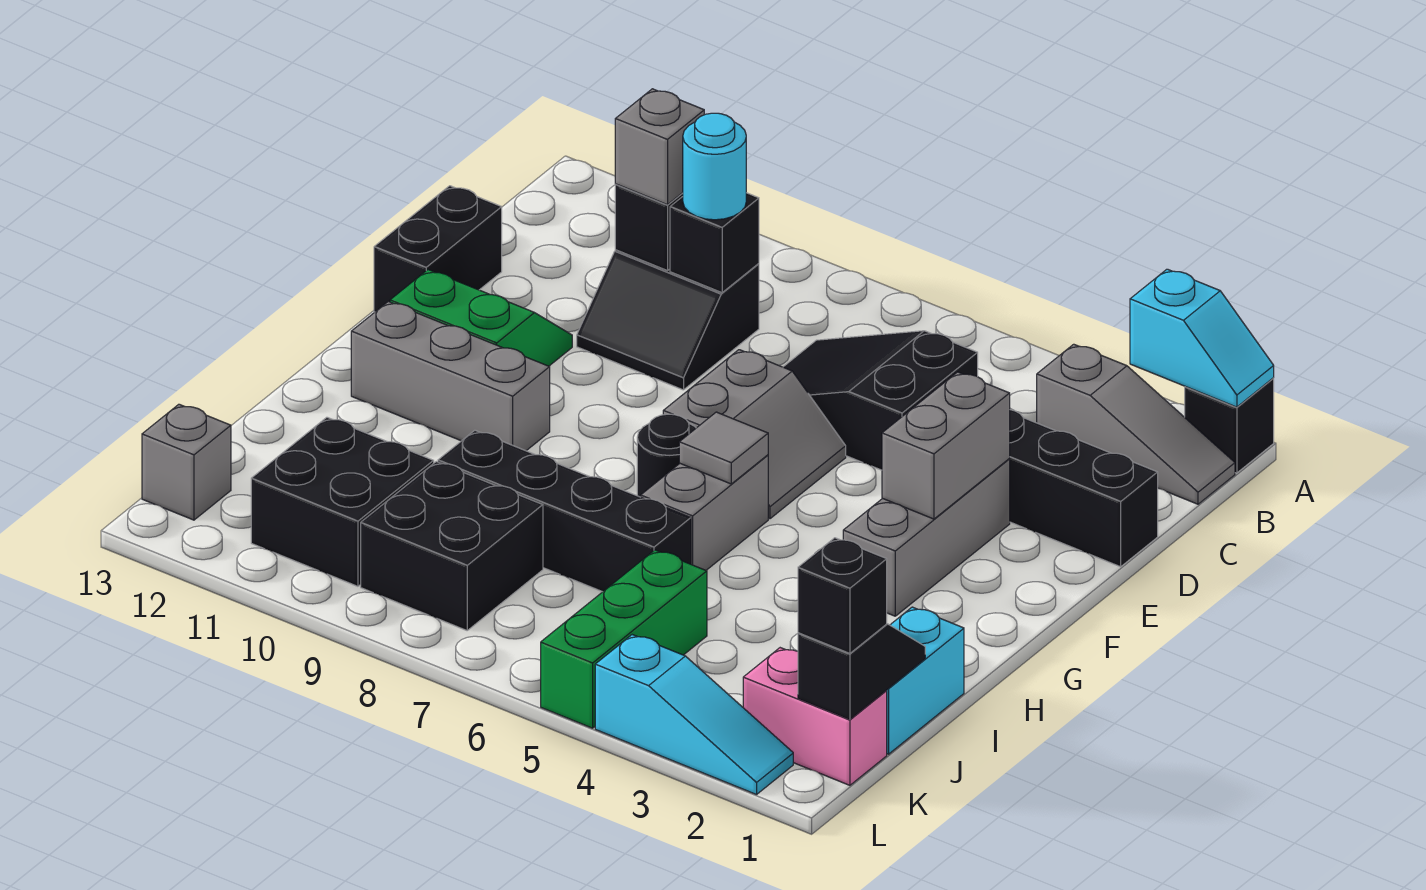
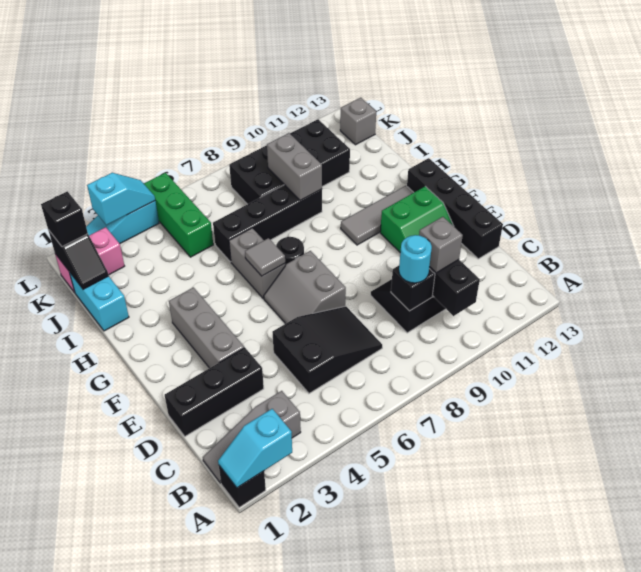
black 1x2 brick [374,186,502,312] -> black 1x4 brick [407,158,503,259]
grey 1x2 brick [882,372,1010,519] -> grey 1x2 brick moved to [267,133,322,201]
grey 1x3 brick [351,301,550,451] -> grey 1x3 tile [341,186,414,245]
none -> cyan 1x2 slope [87,173,155,225]

